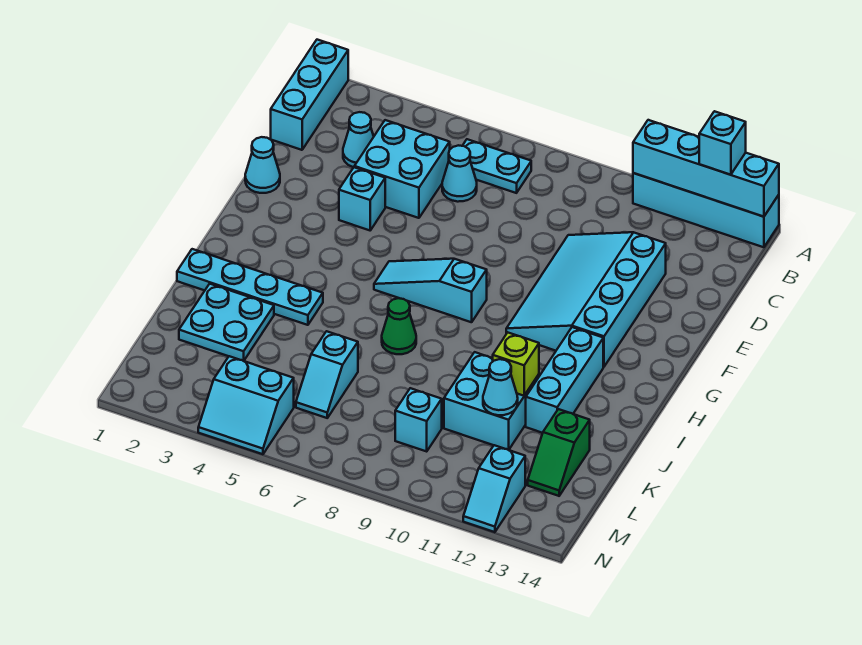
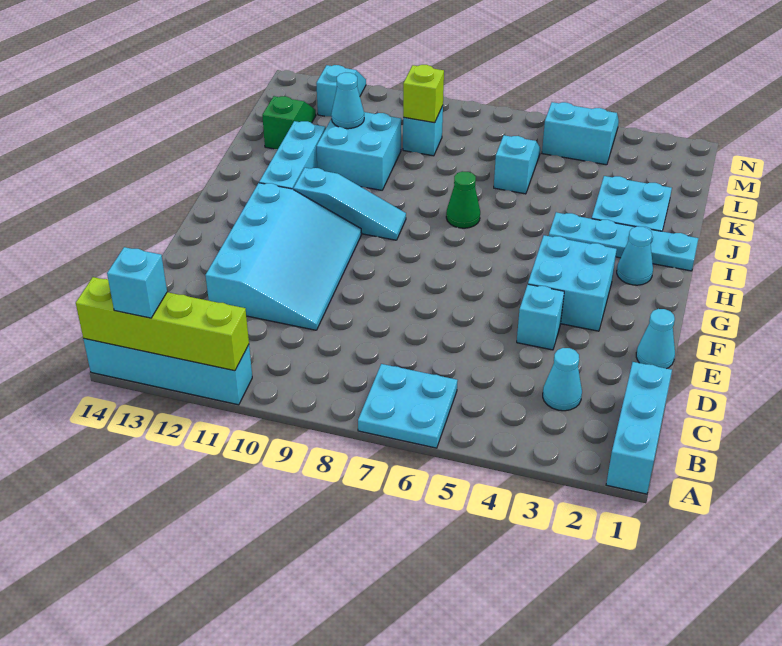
cyan 1x4 brick [633,120,779,217] -> lime 1x4 brick [76,277,249,371]
cyan 1x2 plate [463,139,531,193] -> cyan 2x2 plate [358,364,458,448]
cyan 2x2 brick [354,120,450,218] -> cyan 2x2 brick moved to [528,235,617,331]
cyan 1x1 cone [442,145,477,202] -> cyan 1x1 cone moved to [617,226,653,285]
cyan 1x3 slope [374,259,487,322] -> cyan 1x3 slope moved to [293,168,406,240]
lime 1x1 brick [493,333,539,396] -> lime 1x1 brick moved to [403,65,444,123]

